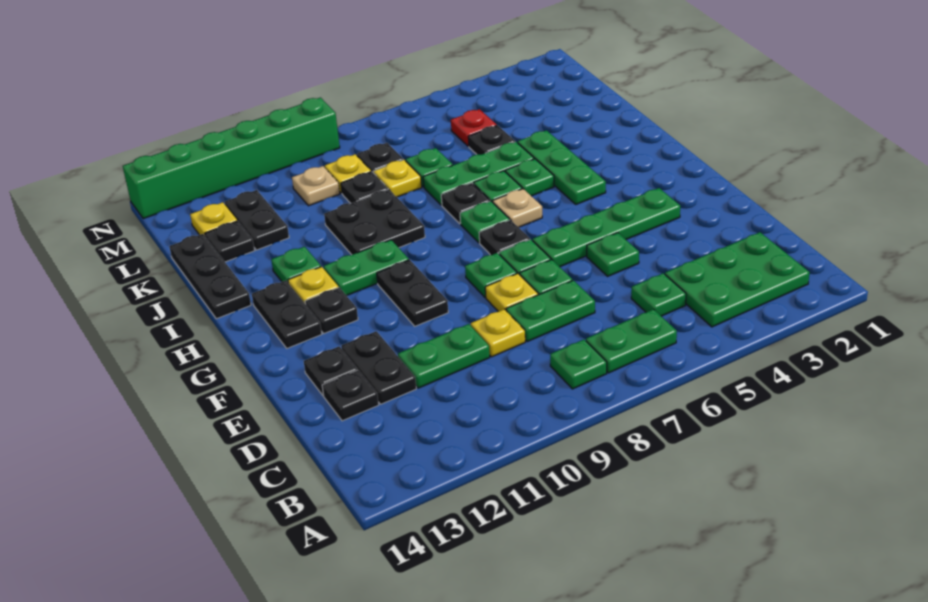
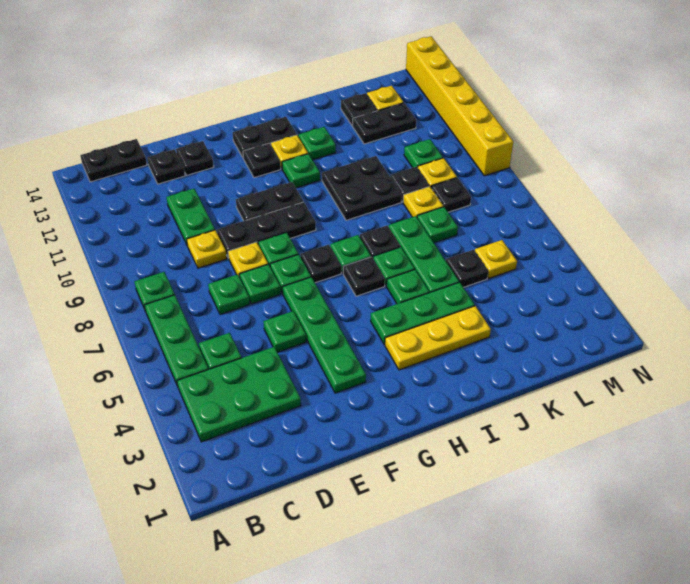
green 2x3 plate [665,232,810,327] -> green 2x3 plate turned to [177,347,301,442]
green 1x2 plate [586,309,677,373] -> green 1x3 plate [144,295,208,386]
green 1x2 plate [506,280,595,342] -> green 1x1 plate [208,274,250,315]
black 1x2 plate [341,331,416,404] -> black 1x2 plate moved to [80,139,147,182]
none -> yellow 1x3 plate [385,306,491,370]
tan 1x1 plate [493,189,542,227] -> black 1x1 plate [343,257,385,296]
green 1x2 plate [324,240,409,296] -> green 1x1 plate [282,154,320,188]
black 1x3 plate [169,234,251,319] -> black 1x3 plate moved to [217,202,316,258]
red 1x1 plate [451,109,497,146] -> yellow 1x1 plate [475,240,517,278]
tan 1x1 plate [292,166,340,206] -> green 1x1 plate [404,139,443,168]
green 1x6 brick [123,98,340,219] -> yellow 1x6 brick [406,36,513,176]

